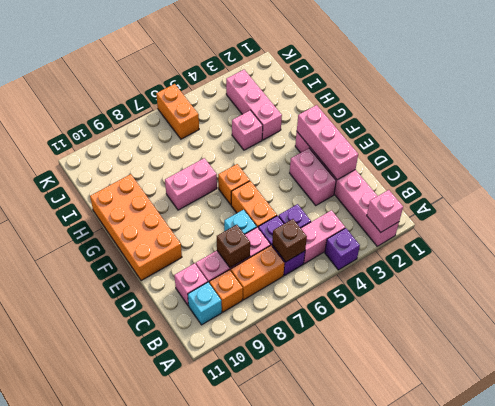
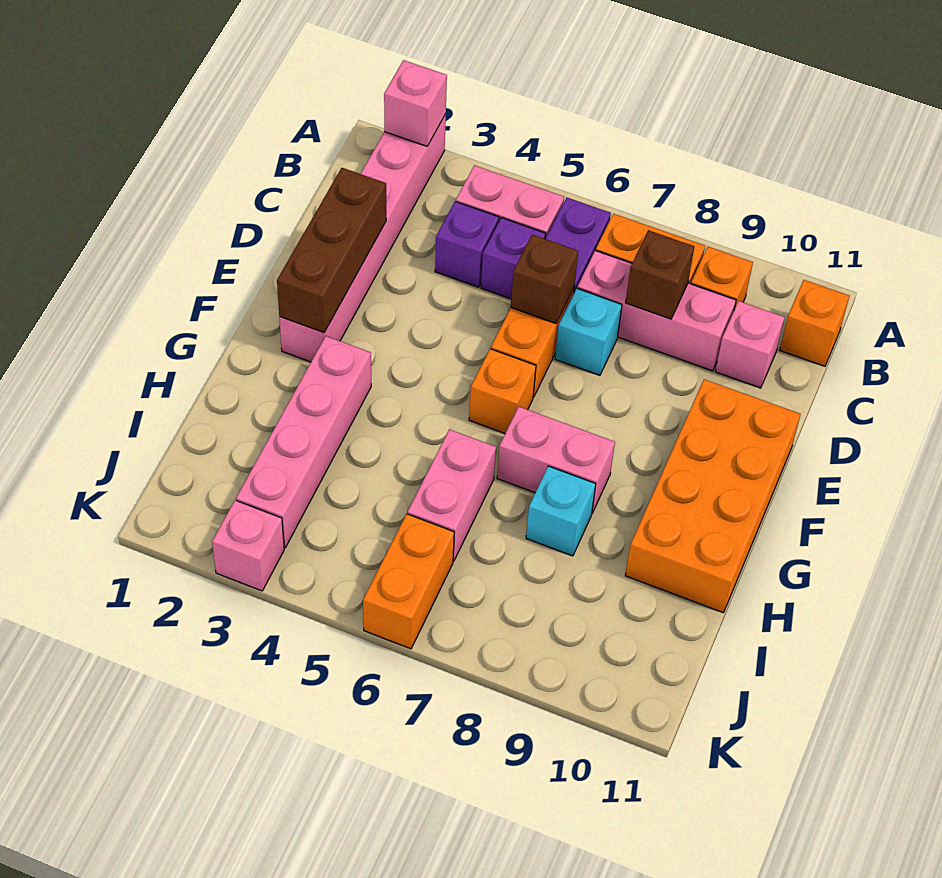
purple 1x1 brick [325,228,360,270] -> purple 1x1 brick moved to [435,201,499,287]
brown 1x1 brick [272,219,307,262] -> brown 1x1 brick moved to [511,235,578,323]
cyan 1x1 brick [188,282,222,325] -> cyan 1x1 brick moved to [526,466,596,556]
none -> orange 1x1 brick [780,280,849,366]
pink 1x3 brick [297,105,358,180] -> brown 1x3 brick [277,168,386,333]
pink 1x2 brick [290,148,336,205] -> pink 1x2 brick moved to [408,429,496,561]
pink 1x3 brick [226,70,282,140] -> pink 1x4 brick [236,336,371,548]
pink 1x1 brick [232,110,263,150] -> pink 1x1 brick moved to [212,500,284,591]

